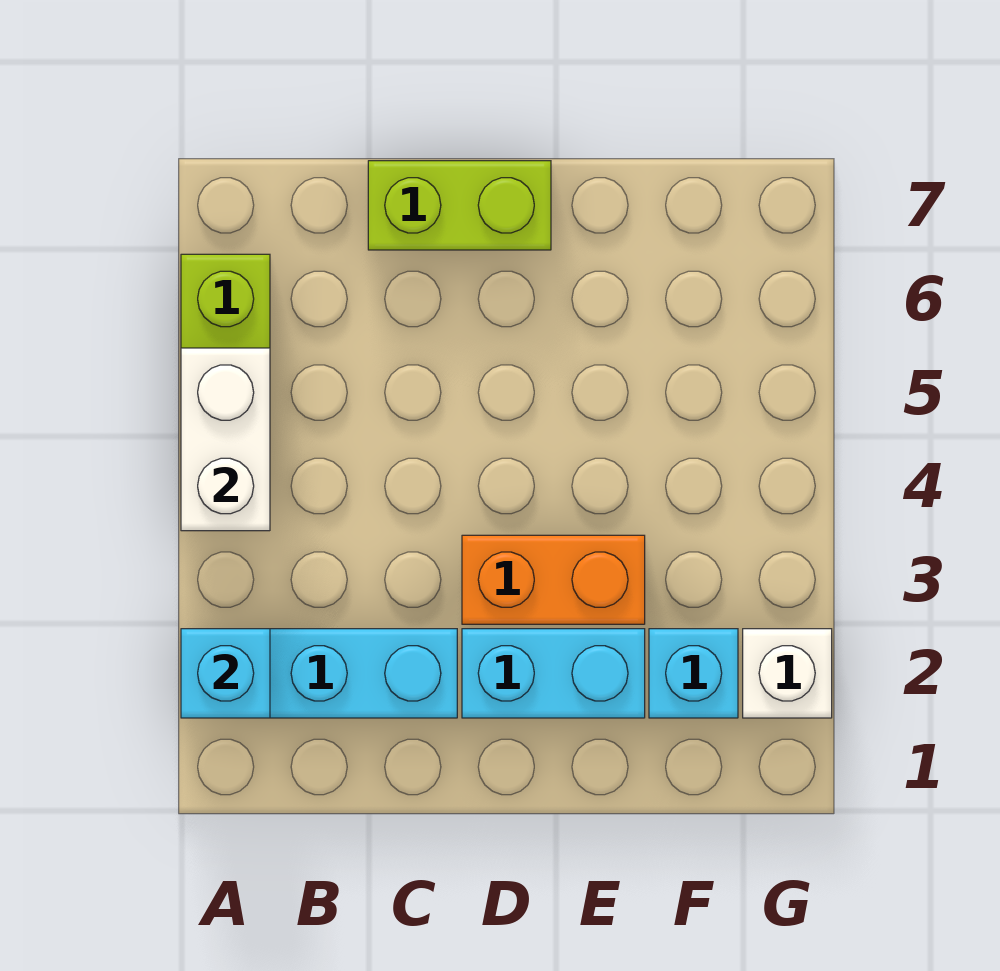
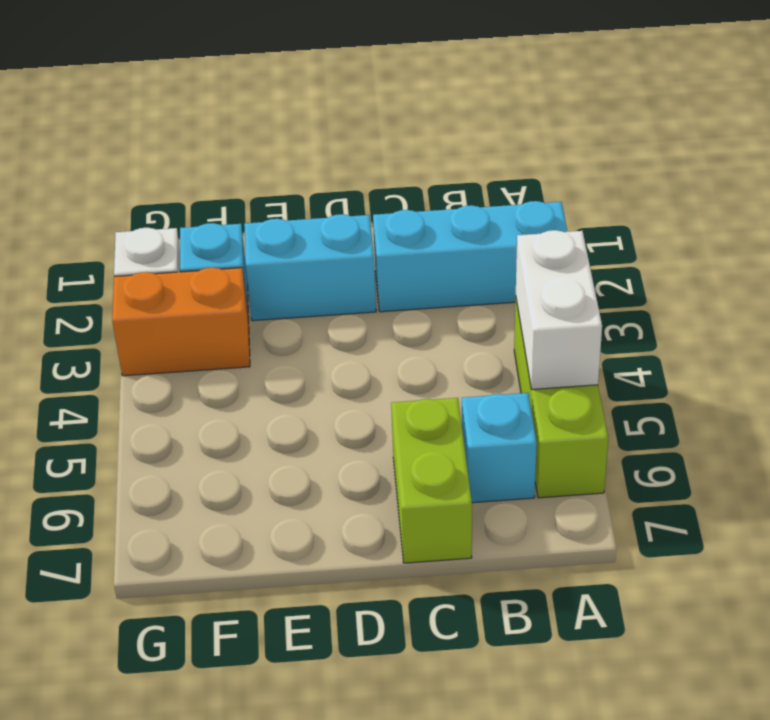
cyan 1x1 brick [181,629,270,718] -> cyan 1x1 brick moved to [462,393,537,503]
lime 1x2 brick [368,161,551,250] -> lime 1x2 brick turned to [391,398,472,563]
orange 1x2 brick [462,535,645,624] -> orange 1x2 brick moved to [112,268,250,376]

